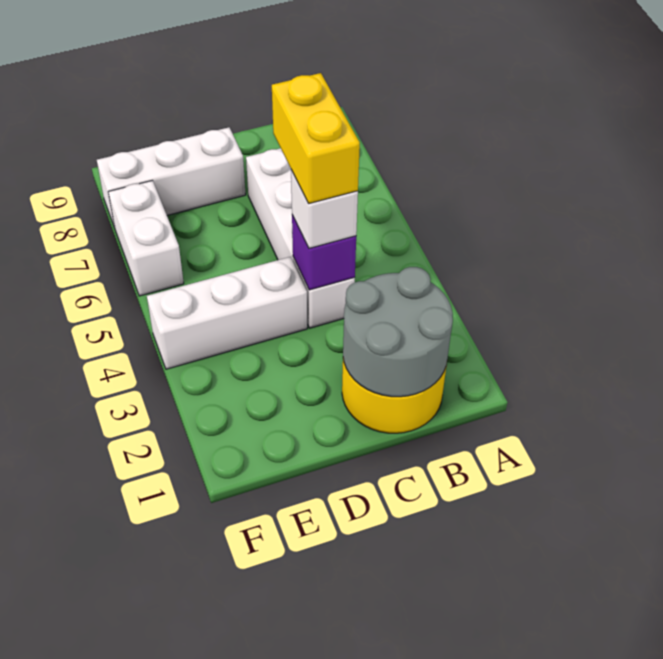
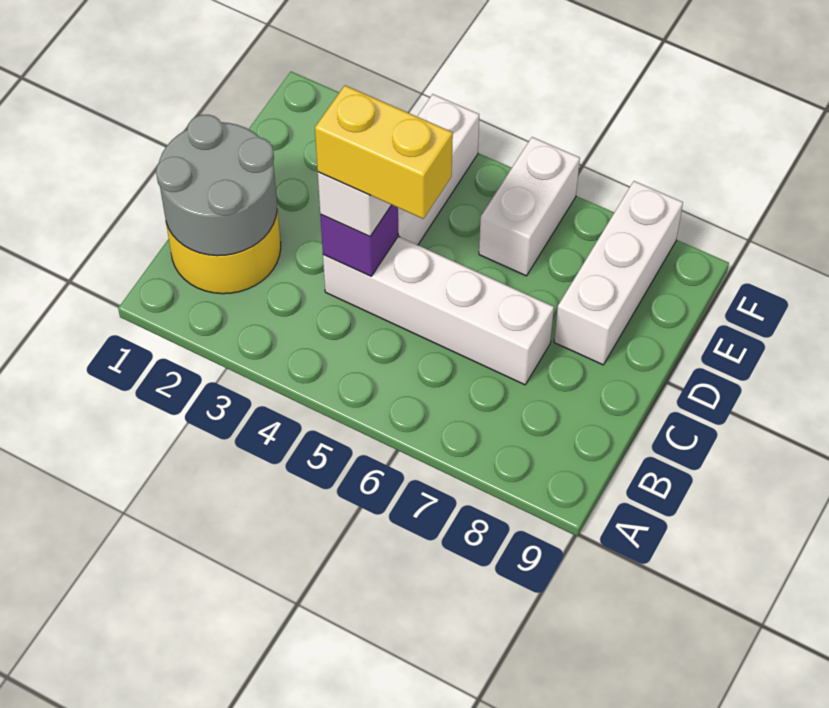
white 1x2 brick [108,180,184,296] -> white 1x2 brick turned to [479,137,580,276]

